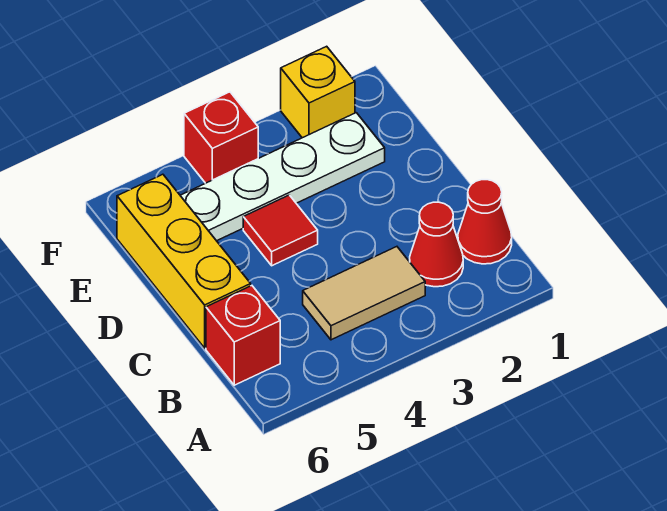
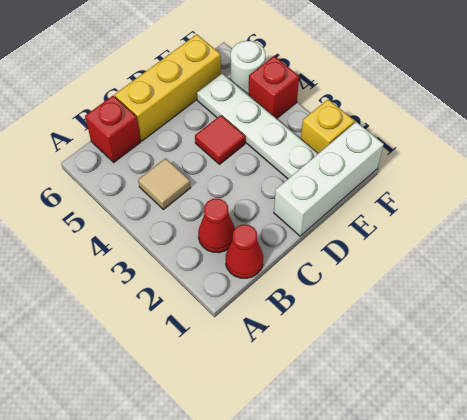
tan 1x2 tile [303,247,425,340] -> tan 1x1 tile [138,158,191,210]
none -> white 1x3 brick [274,122,384,236]
none -> white 1x1 round brick [231,41,265,95]

